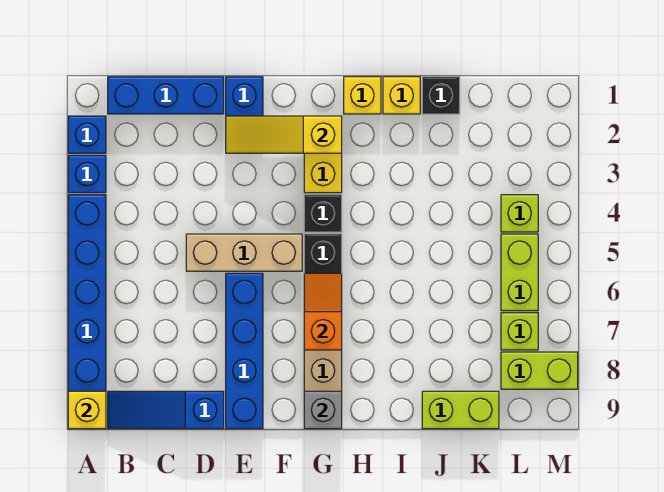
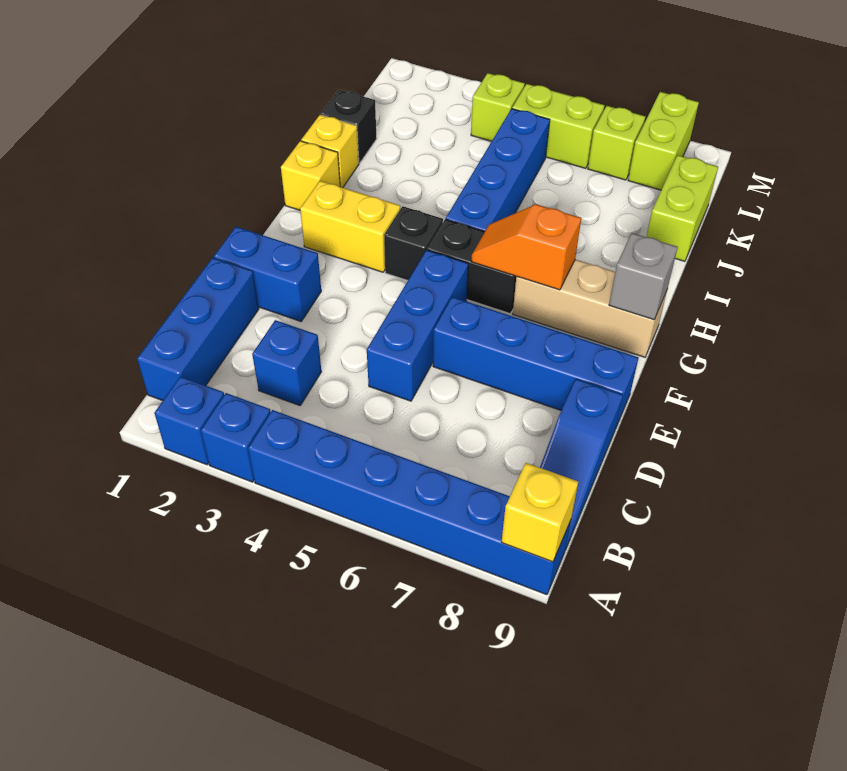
none -> blue 1x1 brick [252,320,321,406]
tan 1x3 brick [186,234,302,271] -> blue 1x3 brick [367,250,468,401]
yellow 1x3 slope [226,116,342,153] -> none
none -> blue 1x4 brick [446,109,550,231]

